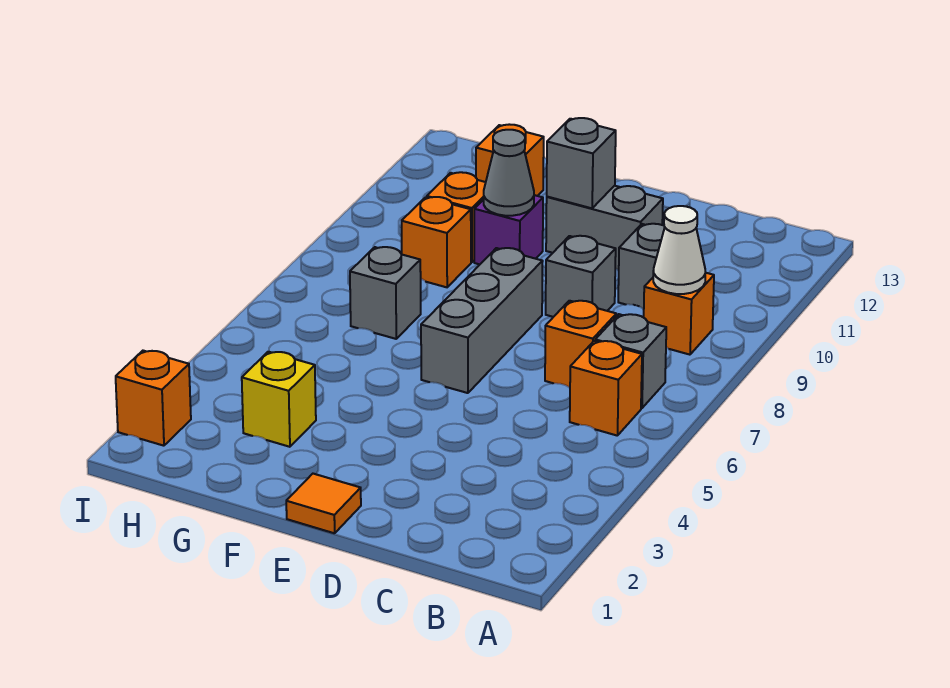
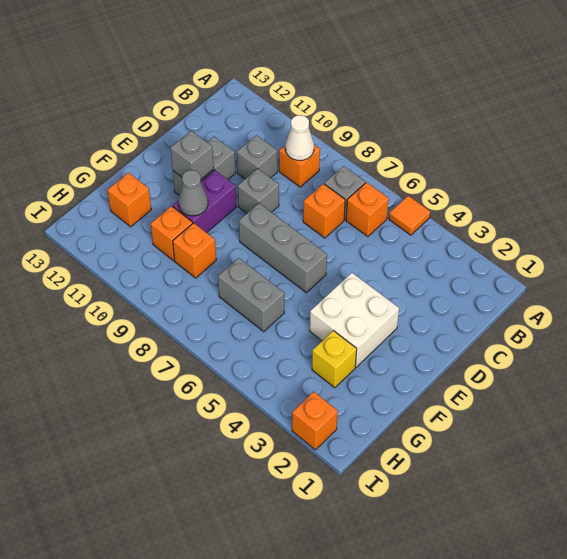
orange 1x1 tile [286,474,361,533] -> orange 1x1 tile moved to [389,196,430,235]
none -> white 2x2 brick [310,273,399,367]
purple 1x1 brick [474,195,543,264] -> purple 1x2 brick [173,170,236,233]
grey 1x1 brick [350,247,421,339] -> grey 1x2 brick [218,258,284,332]

